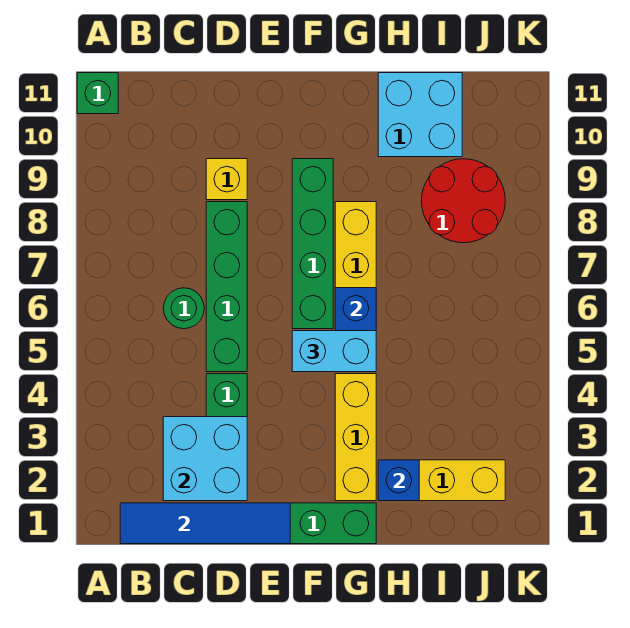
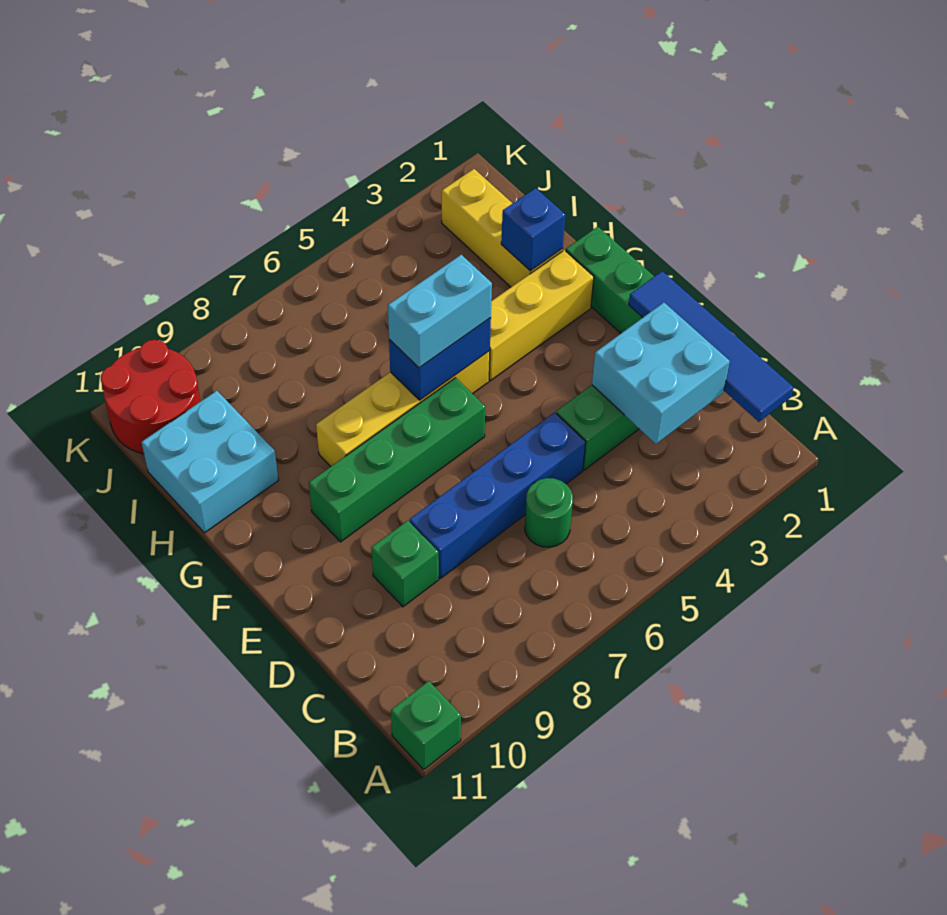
green 1x4 brick [206,202,247,372] -> blue 1x4 brick [410,412,586,578]
yellow 1x1 brick [206,159,247,200] -> green 1x1 brick [371,521,439,607]
cyan 1x2 brick [292,331,376,372] -> cyan 1x2 brick turned to [388,255,492,368]
red 2x2 round brick [421,159,505,243] -> red 2x2 round brick moved to [101,340,200,454]

